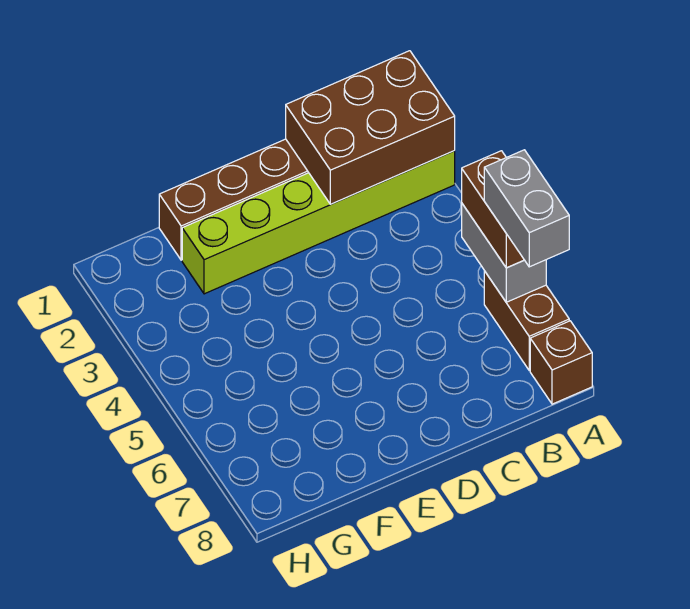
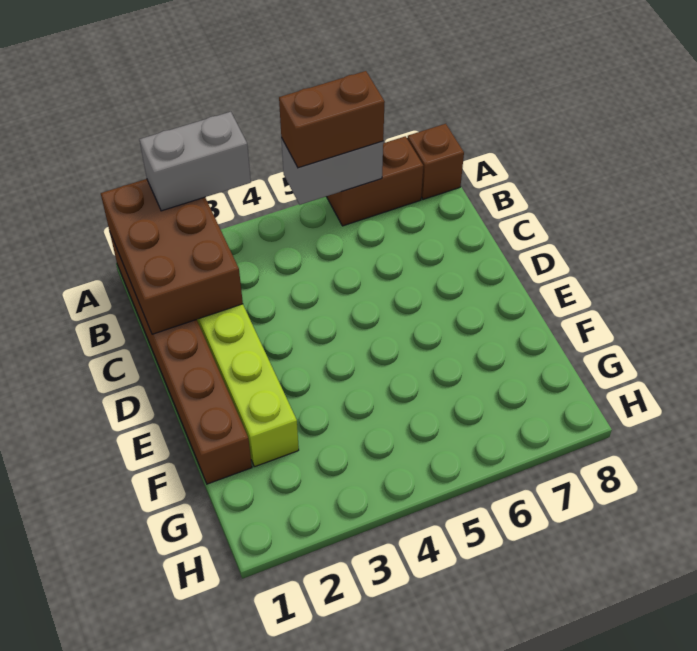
grey 1x2 brick [484,150,569,267] -> grey 1x2 brick moved to [139,112,251,211]

